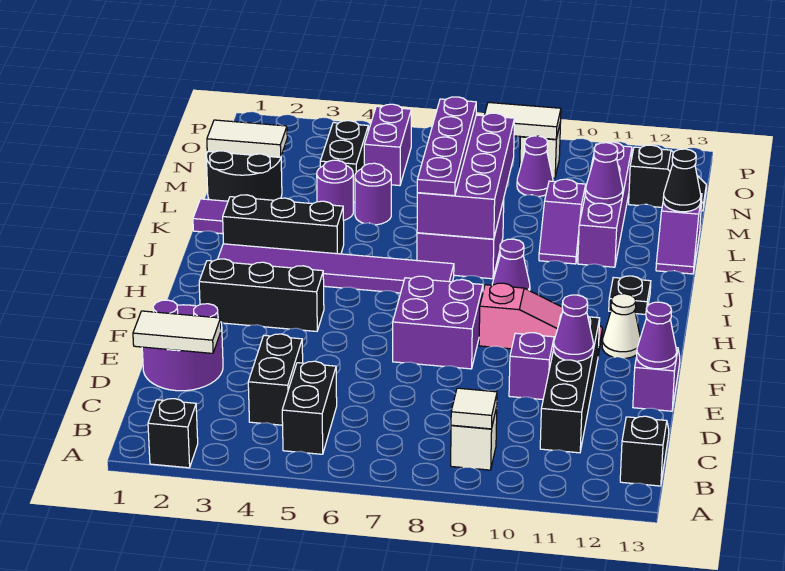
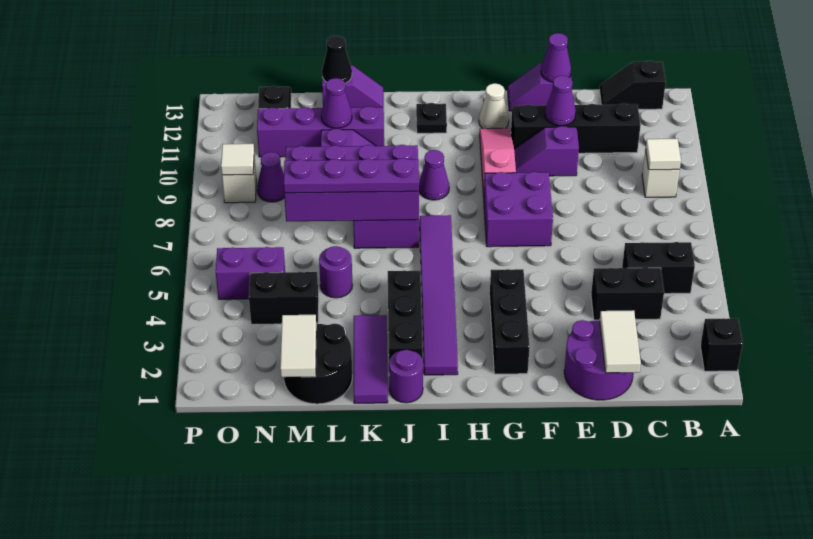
purple 1x1 round brick [317,160,353,221] -> purple 1x1 round brick moved to [389,350,423,403]
white 1x2 tile [484,102,561,139] -> white 1x1 tile [221,144,254,175]

